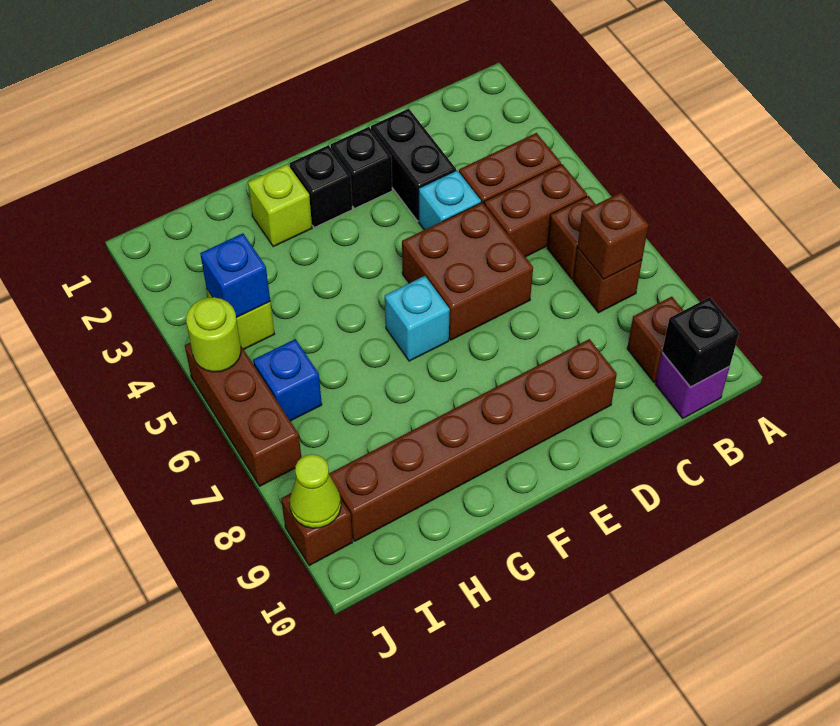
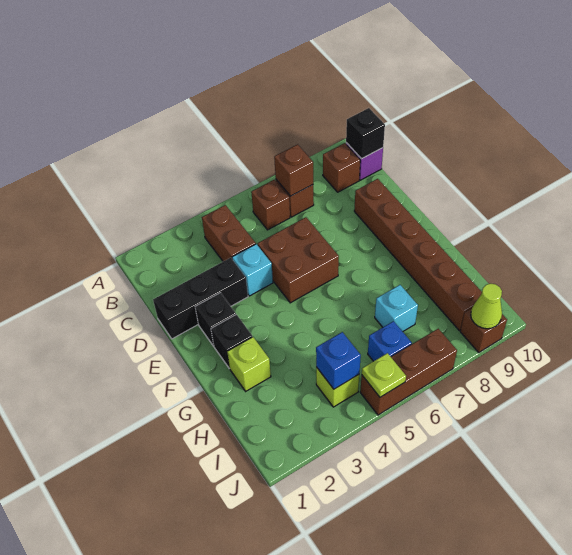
brown 1x2 brick [484,164,587,257] -> none
black 1x2 brick [371,109,456,221] -> black 1x3 brick [153,258,248,339]
cyan 1x1 brick [385,276,450,361] -> cyan 1x1 brick moved to [375,285,418,332]
lime 1x1 round brick [186,297,241,372] -> lime 1x1 plate [362,353,406,397]

